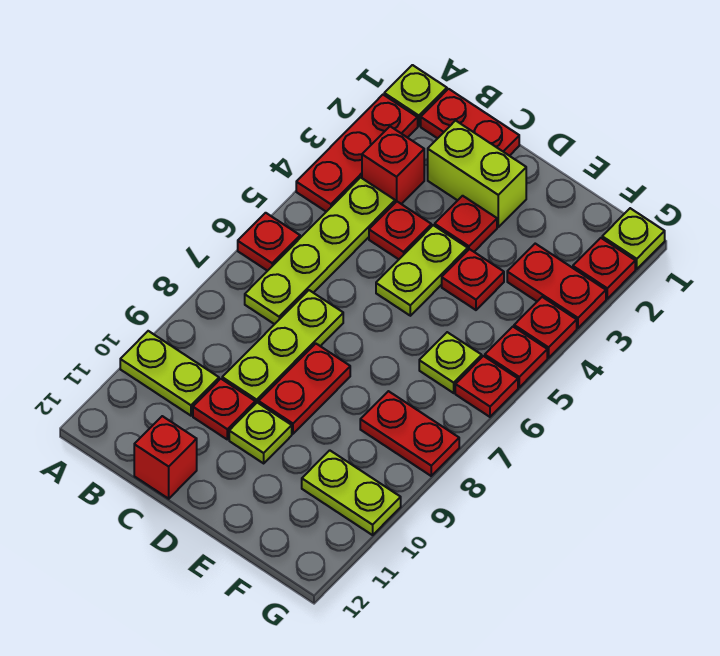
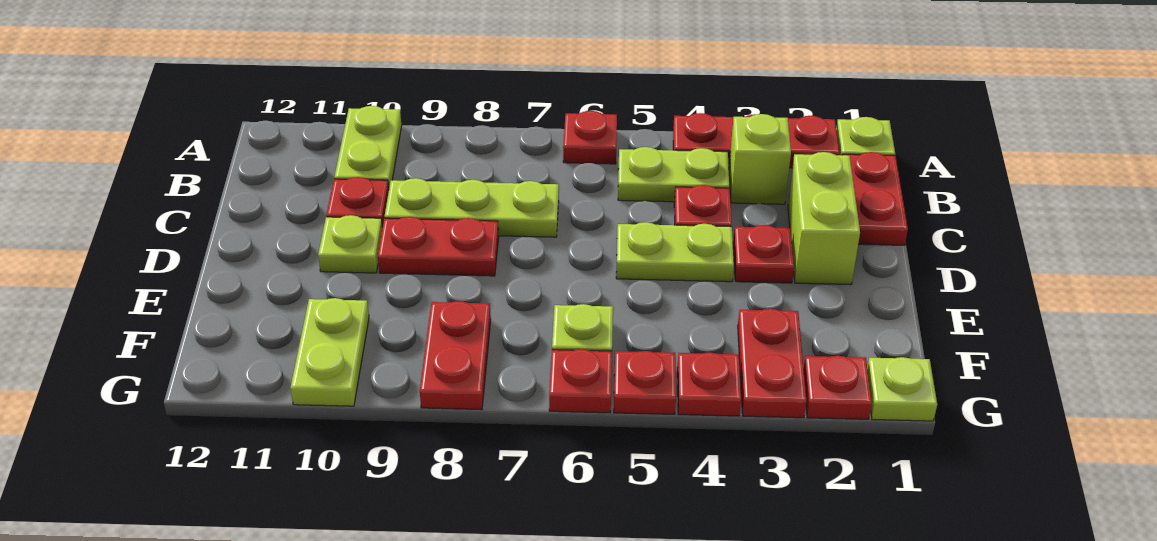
red 1x1 brick [362,126,424,204] -> lime 1x1 brick [729,114,791,204]
lime 1x4 plate [245,177,395,324] -> lime 1x2 plate [618,147,730,202]
red 1x1 brick [134,416,197,499] -> none
red 1x1 plate [442,249,504,310] -> none

